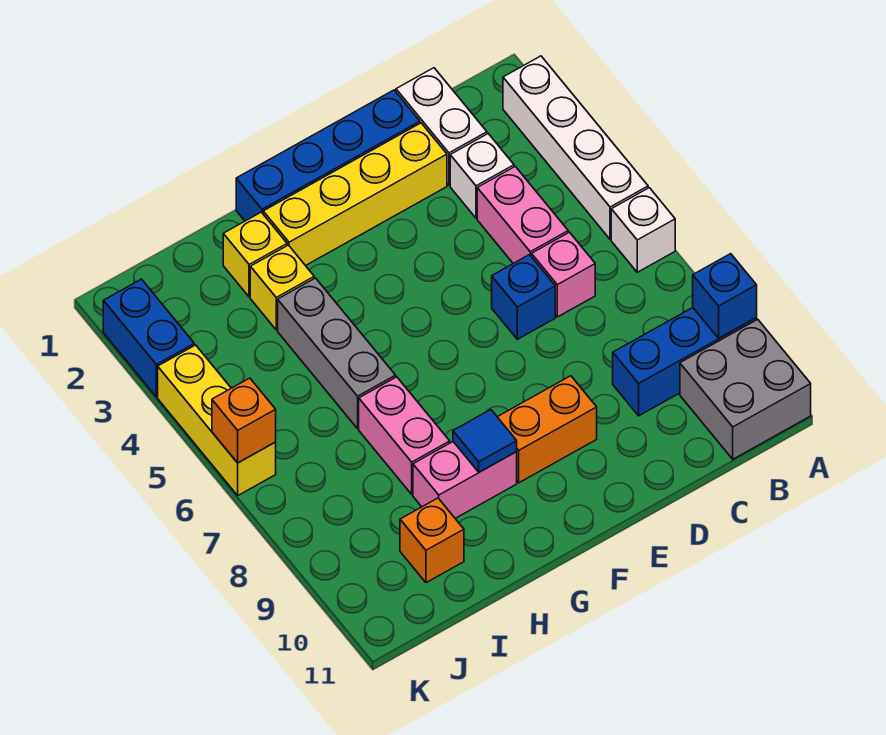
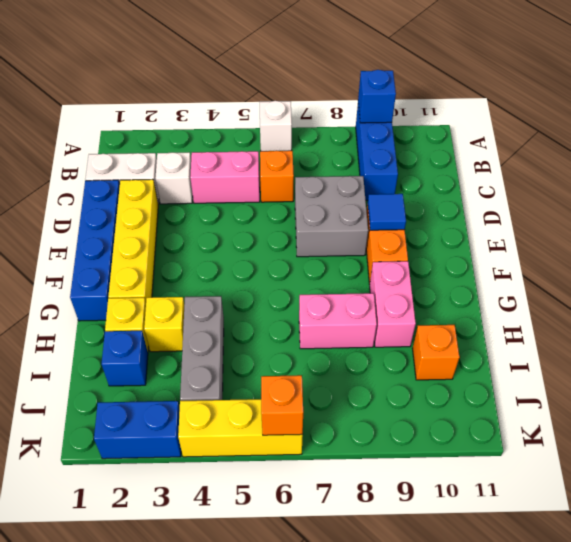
white 1x4 brick [503,56,648,239] -> none
grey 2x2 brick [680,319,811,459] -> grey 2x2 brick moved to [295,176,368,257]
pink 1x1 brick [532,232,595,317] -> orange 1x1 brick [260,151,294,202]
blue 1x1 brick [492,255,555,339] -> blue 1x1 brick moved to [102,331,148,386]
blue 1x1 tile [453,410,517,472] -> blue 1x1 tile moved to [368,194,406,230]
grey 1x3 brick [278,278,396,429] -> grey 1x3 brick turned to [180,296,224,401]

